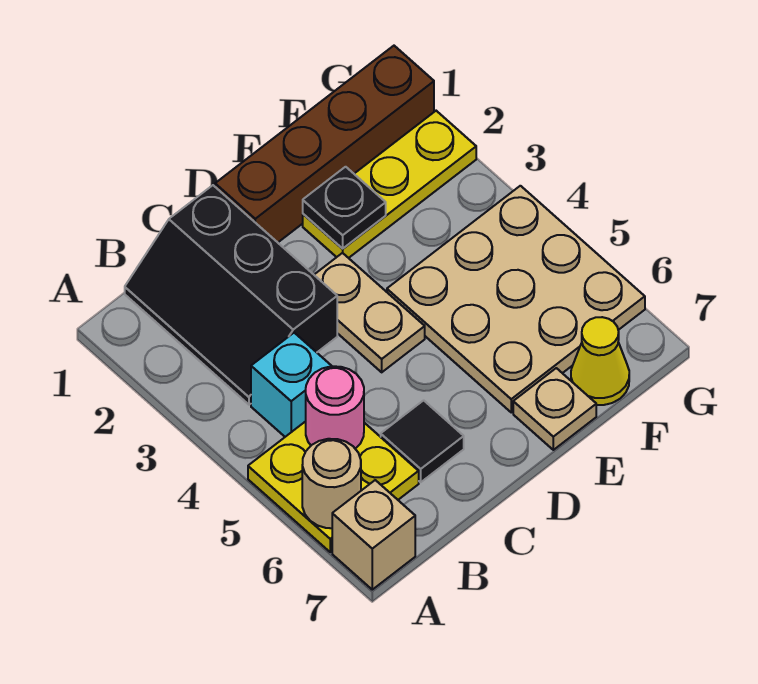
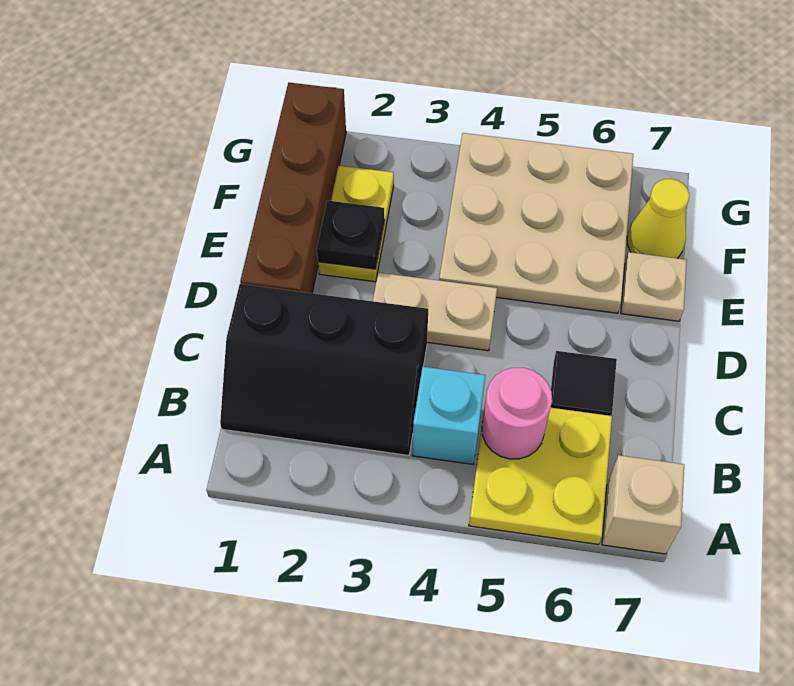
tan 1x1 round brick [302,439,361,528] -> none
yellow 1x3 plate [303,111,476,258] -> yellow 1x2 plate [318,166,394,282]

